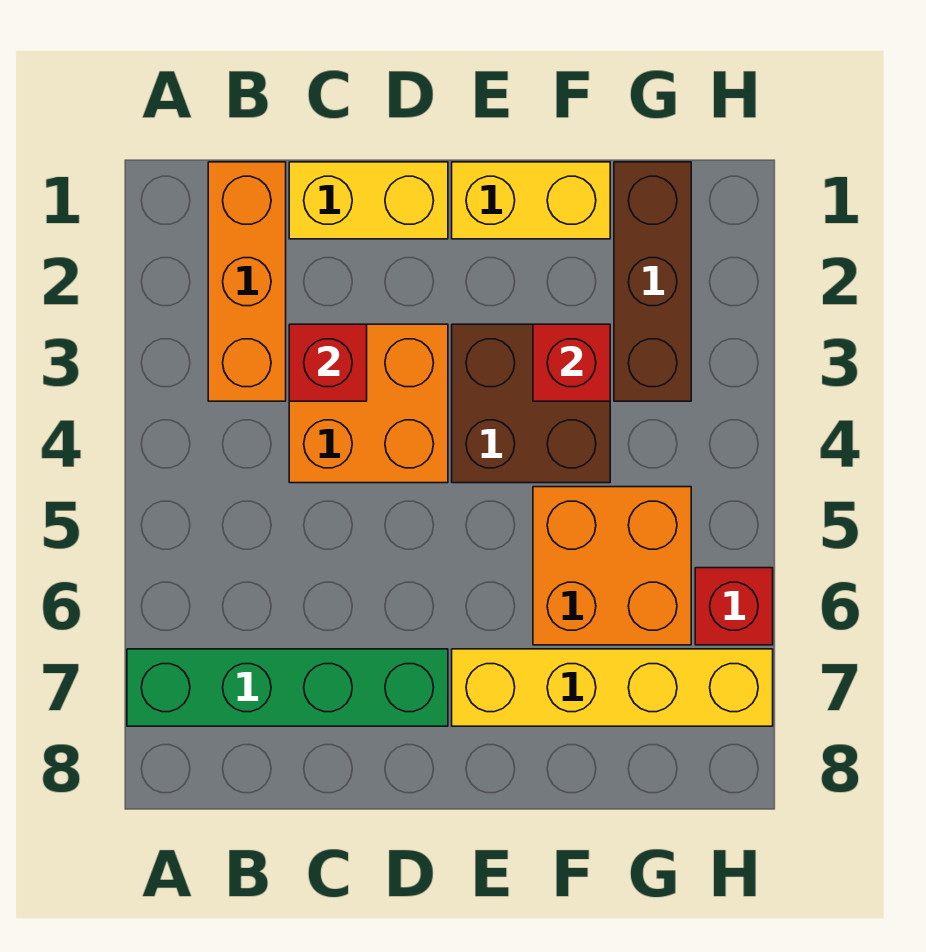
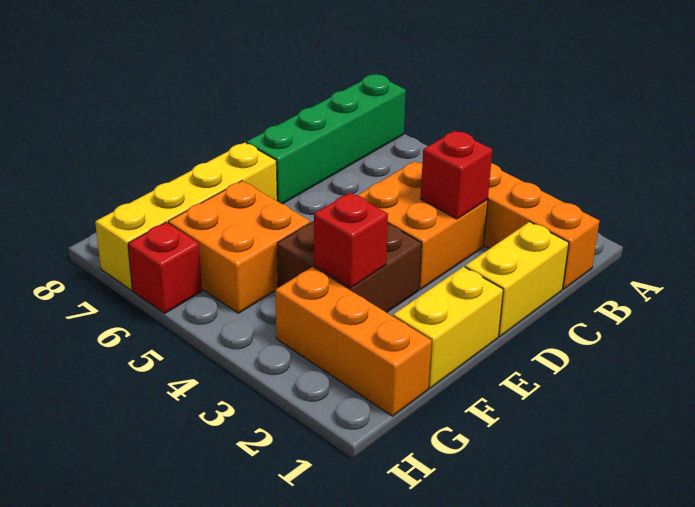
brown 1x3 brick [614,162,691,401] -> orange 1x3 brick [275,267,431,416]

